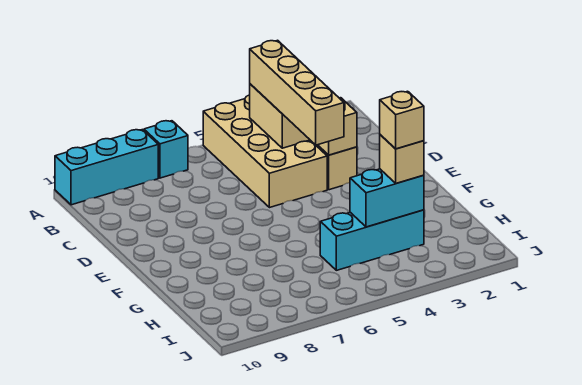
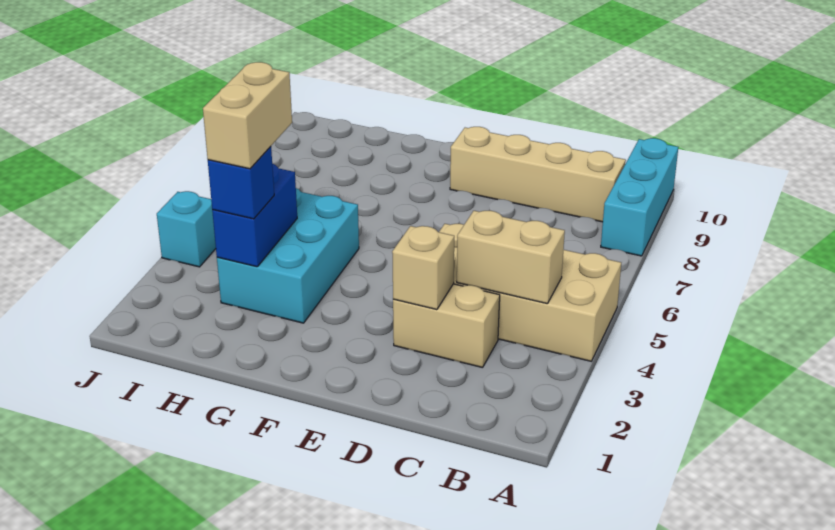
cyan 1x1 brick [144,121,188,178] -> cyan 1x1 brick moved to [157,191,216,267]
tan 1x4 brick [250,40,344,145] -> tan 1x4 brick moved to [450,127,626,222]
cyan 1x3 brick [320,210,424,270] -> cyan 2x3 brick [217,188,359,323]
cyan 1x2 brick [350,169,424,227] -> blue 1x2 brick [212,164,297,267]
tan 1x1 brick [380,135,424,183] -> blue 1x1 brick [208,147,274,219]
tan 1x1 brick [380,91,424,149] -> tan 1x2 brick [203,62,292,169]

